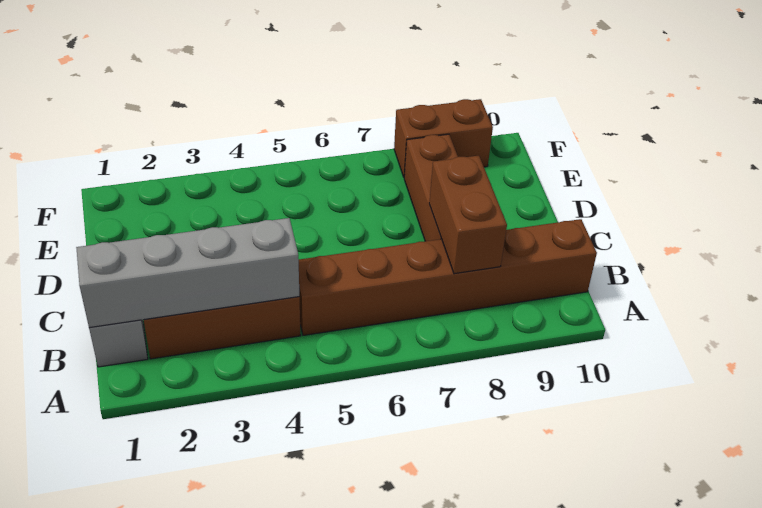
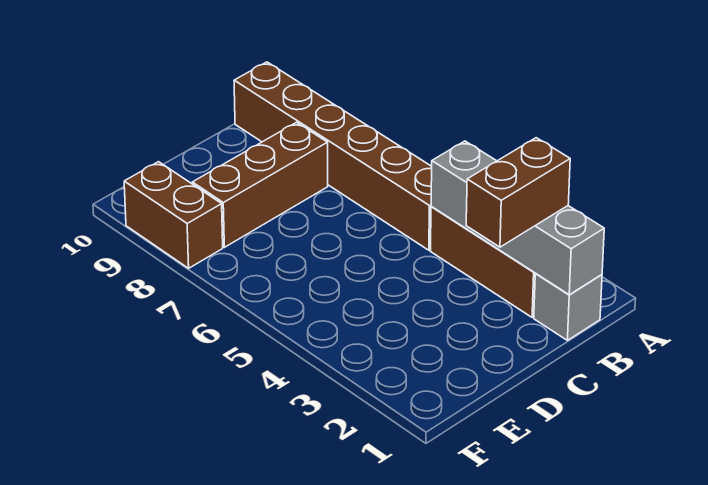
brown 1x2 brick [429,156,507,274] -> brown 1x2 brick moved to [466,138,570,247]

